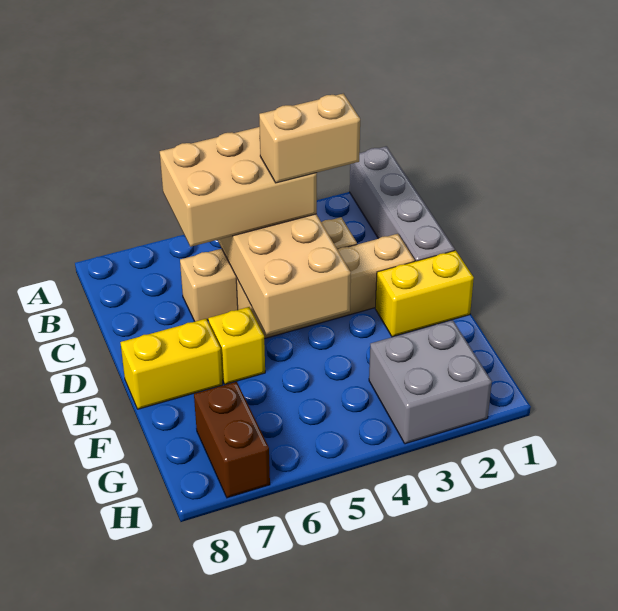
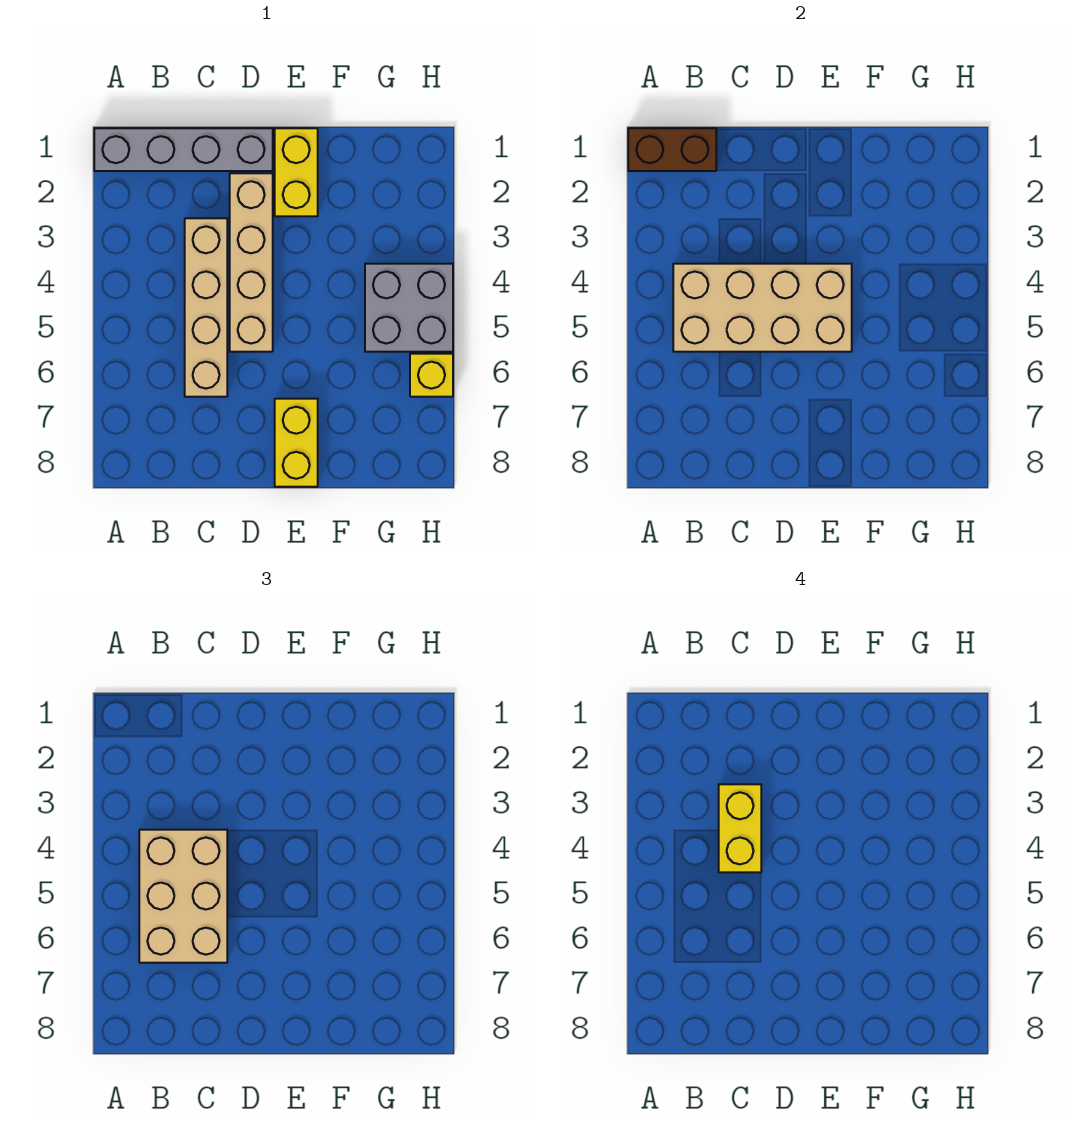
tan 1x2 brick [259,94,360,183] -> yellow 1x2 brick [719,784,761,872]
yellow 1x1 brick [208,307,265,384] -> yellow 1x1 brick moved to [410,354,453,397]
grey 2x2 brick [369,320,492,444] -> grey 2x2 brick moved to [365,264,453,352]
brown 1x2 brick [194,382,270,498] -> brown 1x2 brick moved to [628,128,716,171]

